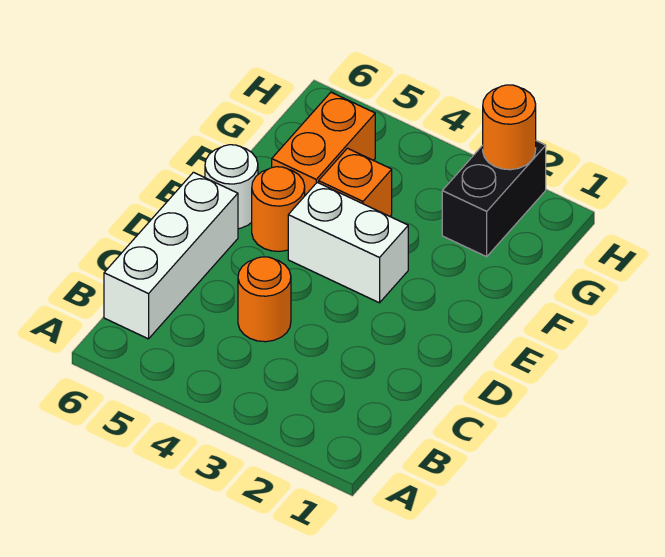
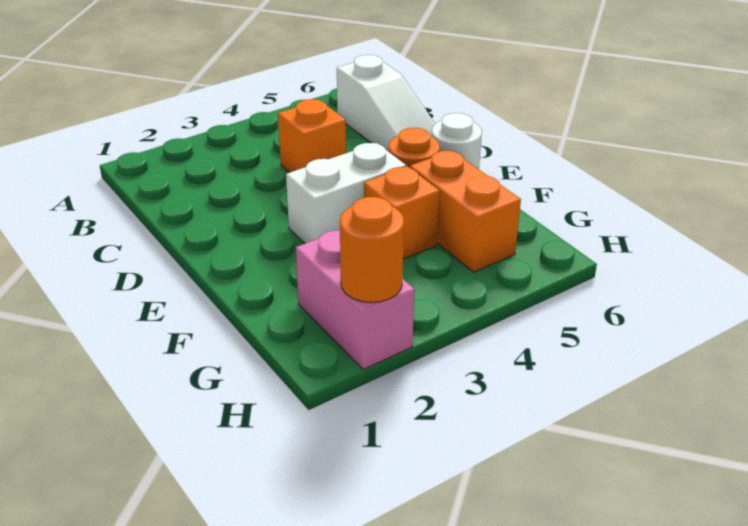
white 1x3 brick [104,172,238,339] -> white 1x3 slope [337,55,435,151]
orange 1x1 round brick [238,257,291,342] -> orange 1x1 brick [278,99,346,173]
black 1x2 brick [442,141,546,257] -> pink 1x2 brick [296,231,415,369]

